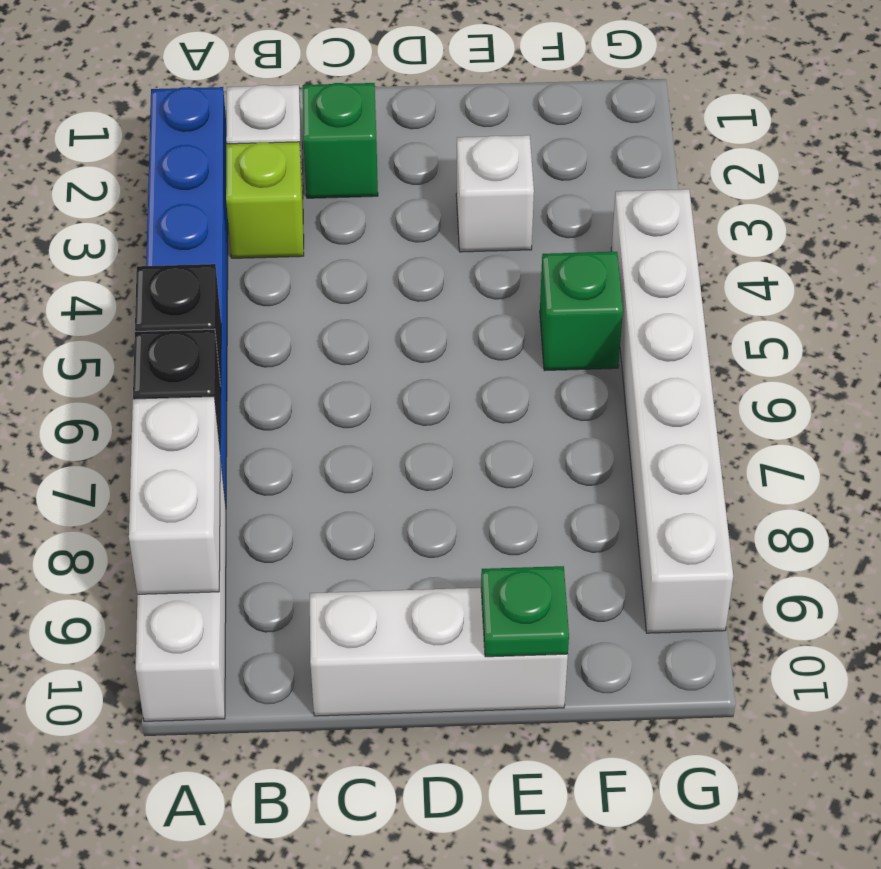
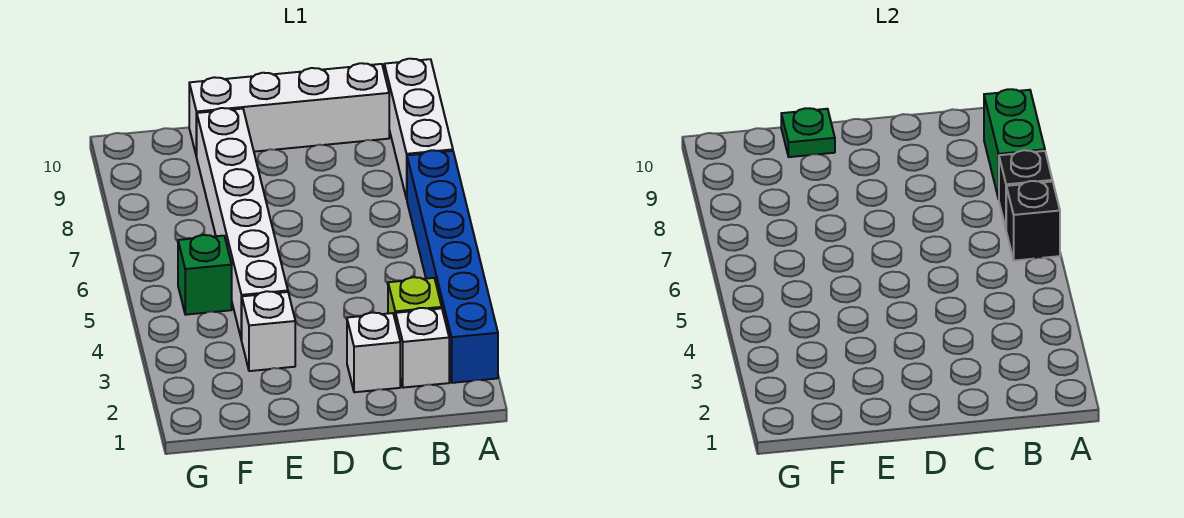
white 1x2 brick [129,396,220,594] -> green 1x2 brick [984,89,1045,199]
green 1x1 brick [303,83,378,198] -> white 1x1 brick [347,313,400,392]
white 1x3 brick [310,588,568,716] -> white 1x4 brick [189,63,389,157]
white 1x6 brick [611,189,733,633] -> white 1x6 brick moved to [197,108,288,340]

